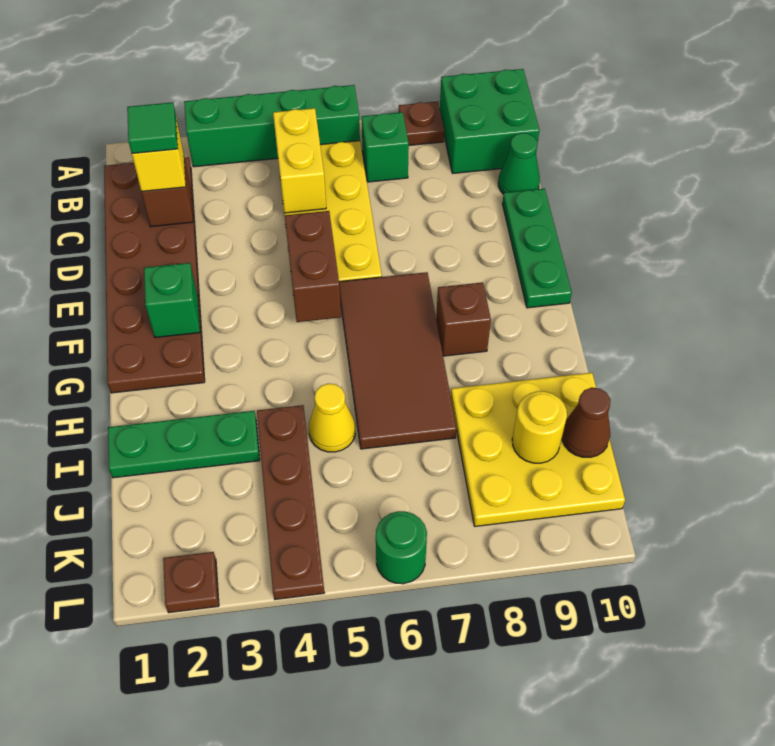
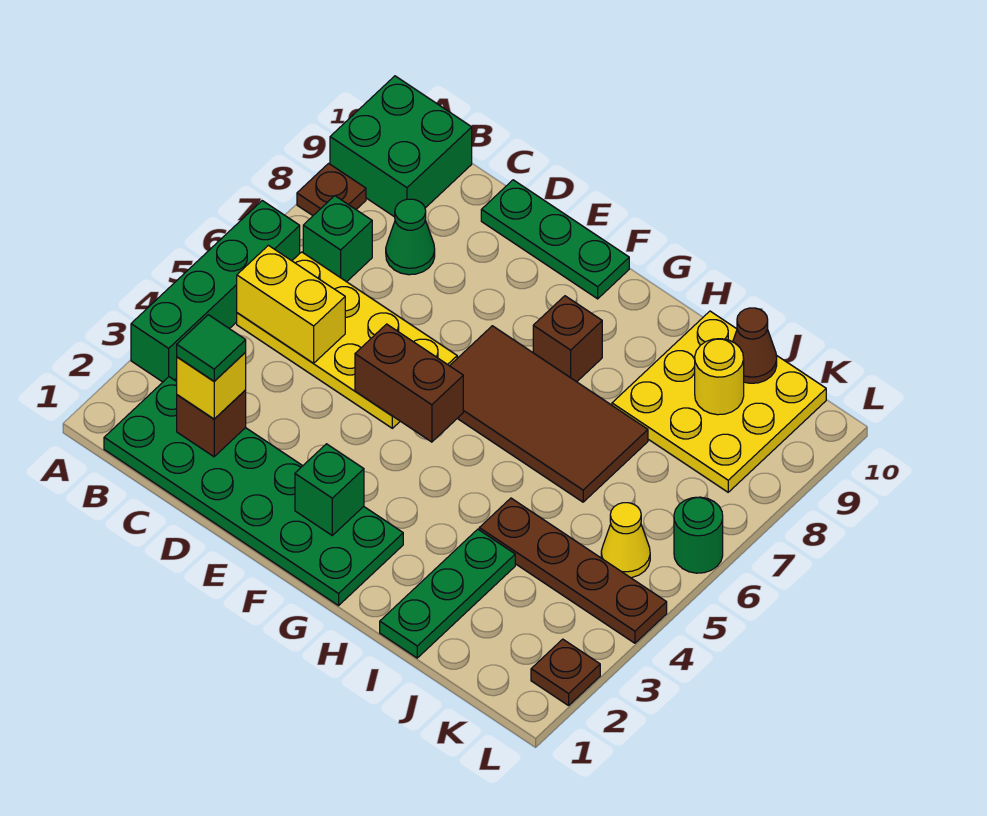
brown 2x6 plate [104,157,205,393] -> green 2x6 plate [104,377,403,606]
green 1x1 cone [498,133,540,194] -> green 1x1 cone moved to [386,199,435,275]
yellow 1x1 cone [309,384,355,452] -> yellow 1x1 cone moved to [601,503,650,578]

